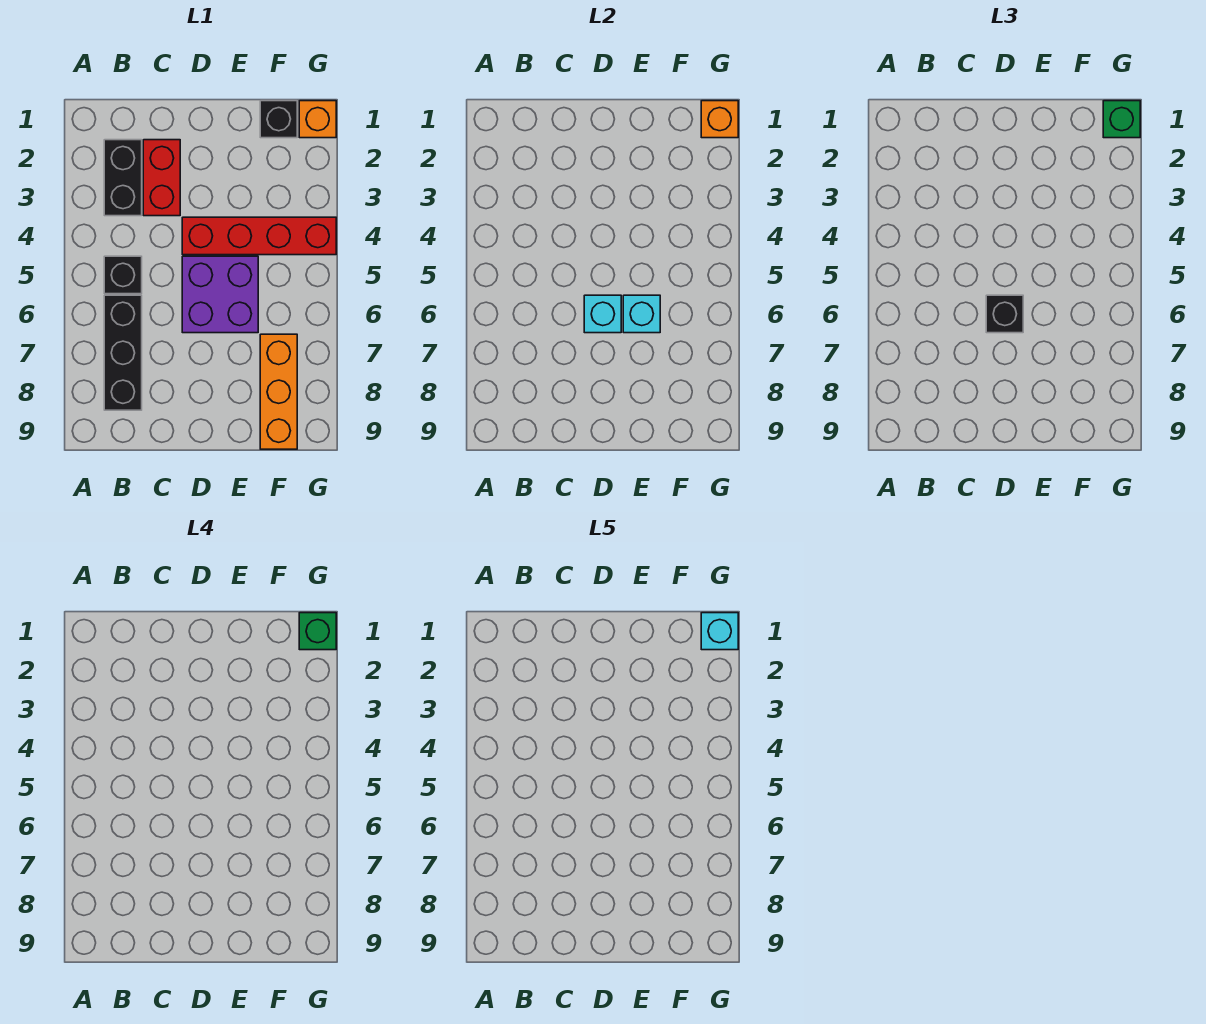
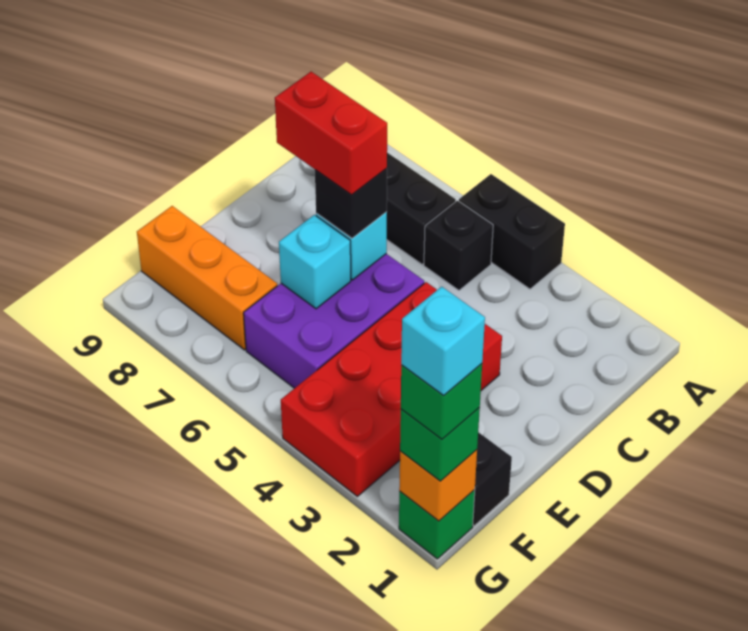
black 1x2 brick [104,140,142,216] -> black 1x2 brick moved to [459,174,565,289]
red 1x2 brick [143,140,180,216] -> red 1x2 brick moved to [275,72,387,195]
red 1x4 brick [182,217,336,255] -> red 2x4 brick [281,282,502,496]
purple 2x2 brick [182,256,258,333] -> purple 2x3 brick [244,254,424,388]
orange 1x1 brick [299,101,336,138] -> green 1x1 brick [399,490,475,559]

